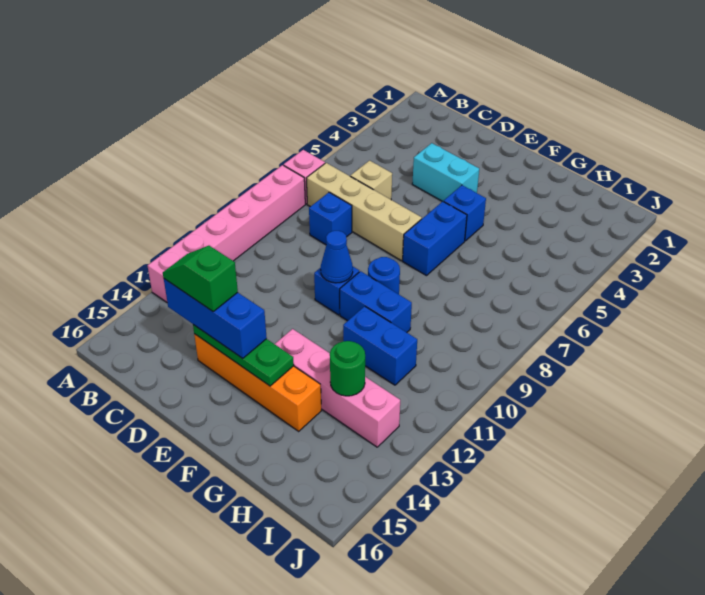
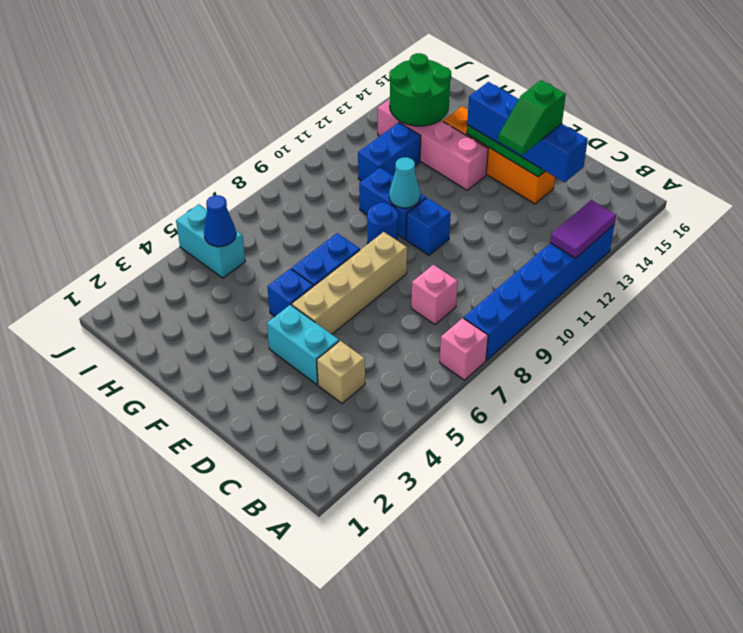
pink 1x6 brick [148,165,305,302] -> blue 1x6 brick [464,224,615,360]
none -> purple 1x2 tile [550,200,616,258]
tan 1x4 brick [307,163,422,260] -> tan 1x4 brick turned to [292,232,407,334]
tan 1x1 brick [350,161,392,199] -> tan 1x1 brick moved to [317,341,365,403]
blue 1x1 brick [309,192,352,245] -> pink 1x1 brick [411,265,458,325]
blue 1x3 brick [164,279,267,358] -> blue 1x4 brick [467,82,588,183]
green 1x2 slope [163,246,238,311] -> green 1x2 slope turned to [498,80,566,155]
blue 1x1 cone [321,231,353,283] -> blue 1x1 cone moved to [204,195,236,247]
none -> cyan 1x1 cone [389,157,420,208]
blue 1x2 brick [343,306,417,385] -> blue 1x2 brick turned to [358,122,421,181]
green 1x1 round brick [330,341,365,396] -> green 2x2 round brick [389,53,451,126]
none -> cyan 1x2 brick [176,204,245,278]

